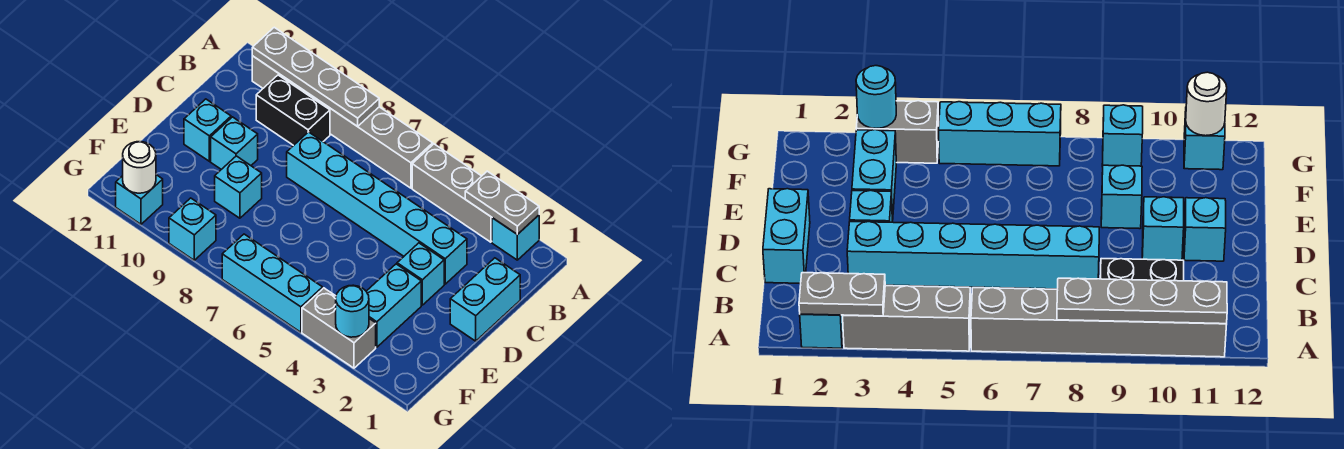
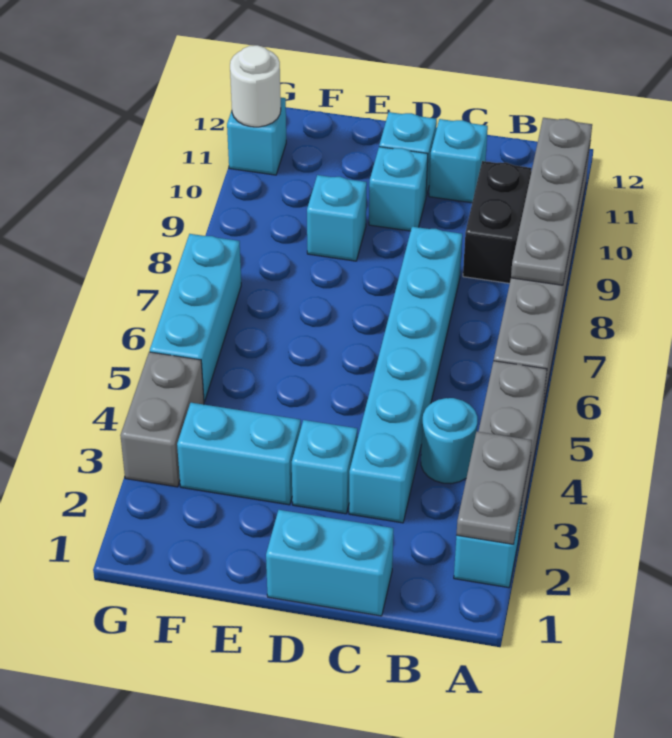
cyan 1x1 round brick [336,285,369,337] -> cyan 1x1 round brick moved to [421,398,477,484]
cyan 1x1 brick [169,198,216,260] -> cyan 1x1 brick moved to [429,119,488,203]

